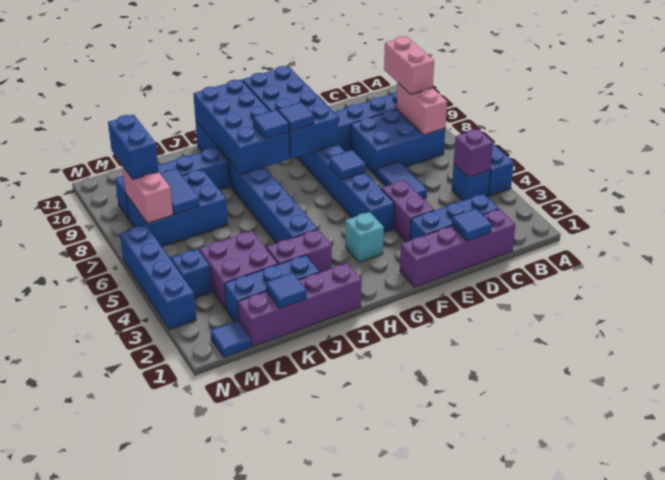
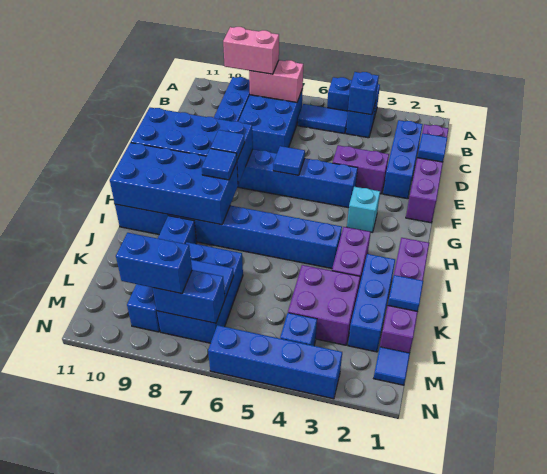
purple 1x1 brick [454,129,493,177] -> blue 1x1 brick [348,72,379,115]
blue 1x2 tile [377,162,427,199] -> blue 1x2 tile moved to [298,104,348,134]
pink 1x2 brick [122,166,173,223] -> blue 1x2 brick [153,270,225,323]

